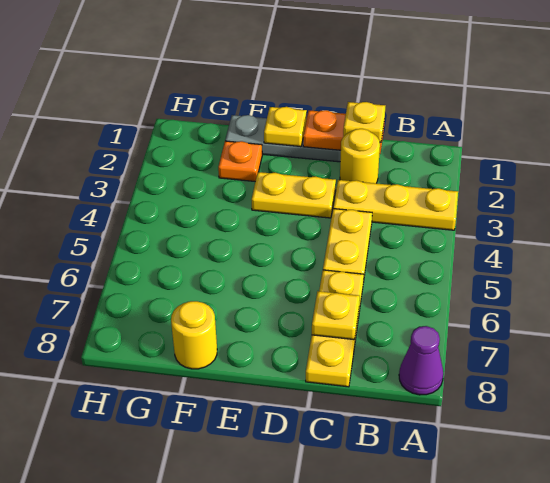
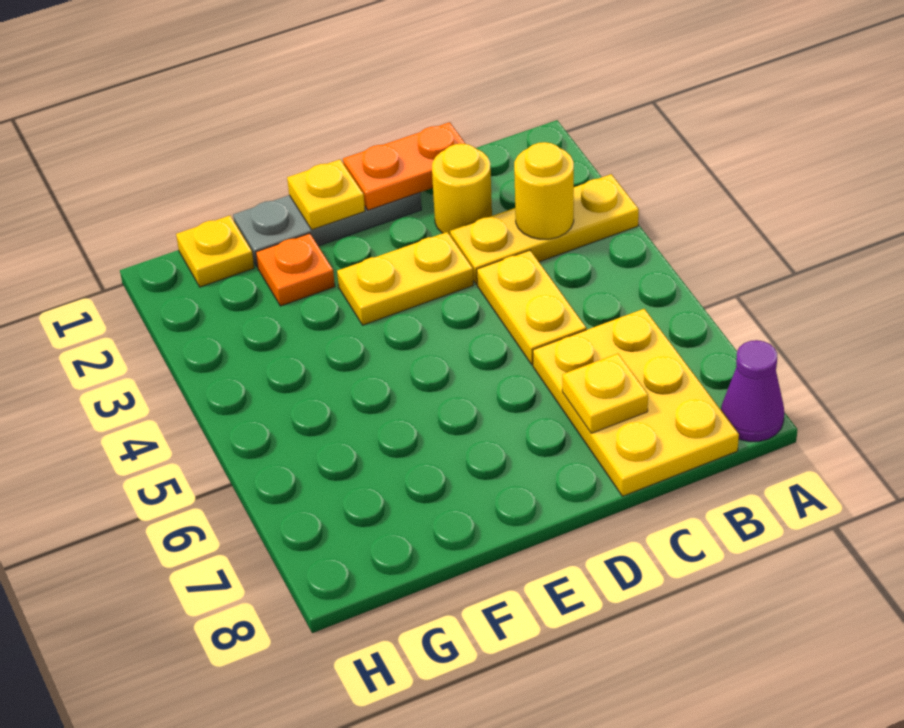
yellow 1x1 plate [343,102,385,142] -> yellow 1x1 plate moved to [176,216,254,287]
yellow 1x3 plate [306,270,364,387] -> yellow 2x3 plate [533,309,739,496]
yellow 1x1 round brick [171,301,217,369] -> yellow 1x1 round brick moved to [514,142,574,239]

